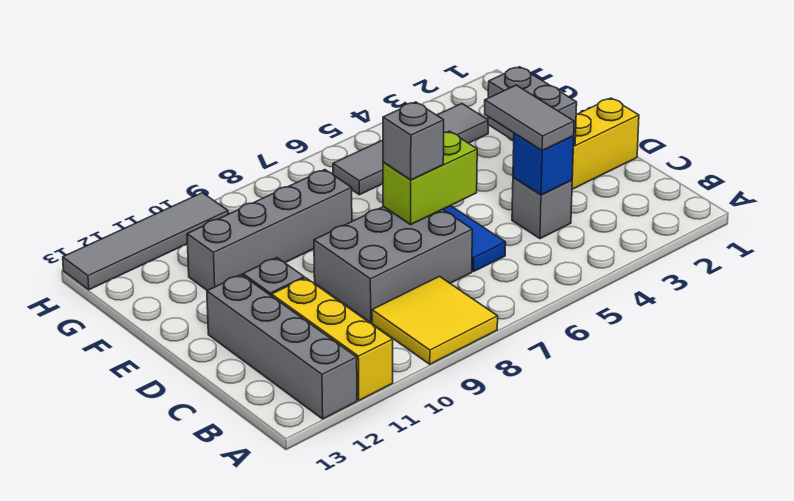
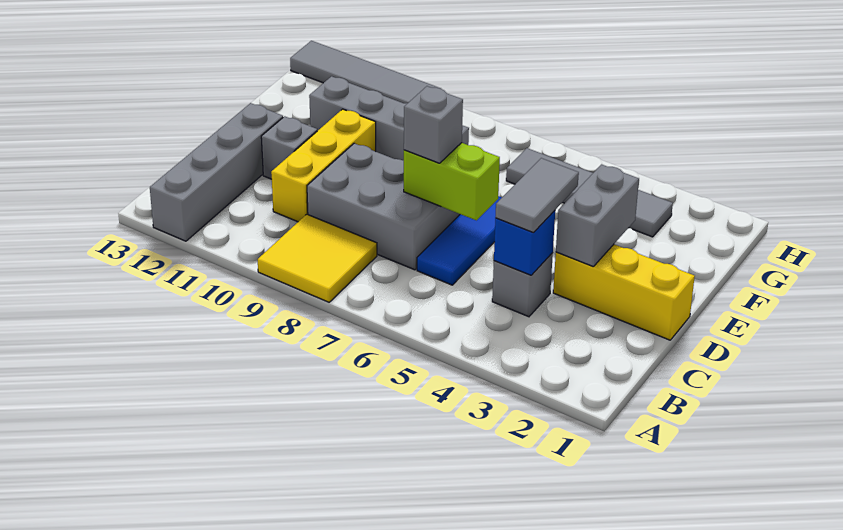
yellow 1x3 brick [272,278,393,400] -> yellow 1x3 brick moved to [271,109,376,222]

